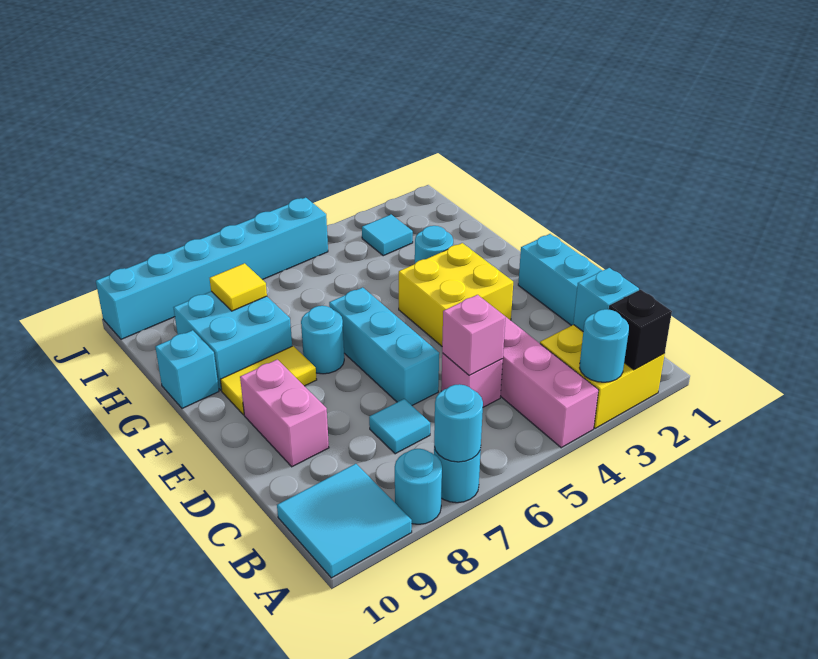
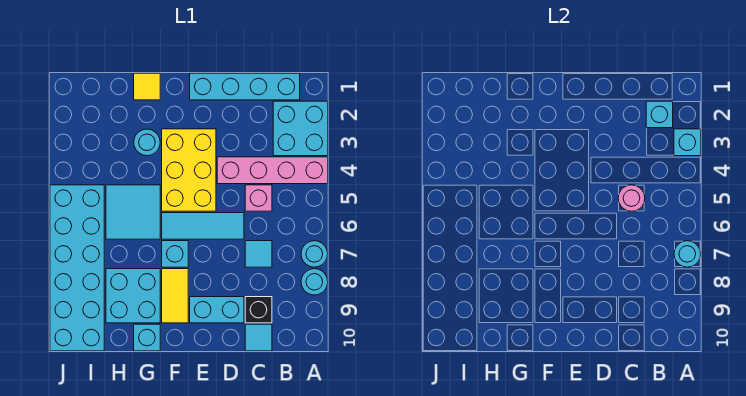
yellow 2x2 brick [540,325,665,428] -> cyan 2x2 brick [273,101,328,156]
black 1x1 brick [609,290,672,370] -> black 1x1 brick moved to [245,297,272,323]
cyan 1x1 round brick [580,309,629,382] -> cyan 1x1 brick [674,129,701,156]
cyan 2x2 tile [277,464,412,578] -> cyan 2x2 tile moved to [106,185,160,239]
pink 1x1 brick [442,295,505,376] -> pink 1x1 round brick [618,185,645,211]
cyan 1x3 brick [329,287,439,405] -> cyan 1x3 tile [162,213,244,239]
pink 1x2 brick [240,360,329,467] -> cyan 1x2 brick [190,297,244,323]
yellow 2x2 brick [399,243,513,346] -> yellow 2x3 brick [162,129,216,211]
cyan 1x1 round brick [301,306,344,374] -> cyan 1x1 brick [162,241,188,267]
yellow 1x1 tile [210,263,267,311] -> yellow 1x1 tile moved to [134,73,160,100]
cyan 1x1 tile [362,215,413,256] -> cyan 1x1 tile moved to [245,324,272,351]
cyan 1x6 brick [96,197,328,339] -> cyan 2x6 brick [50,185,104,351]

